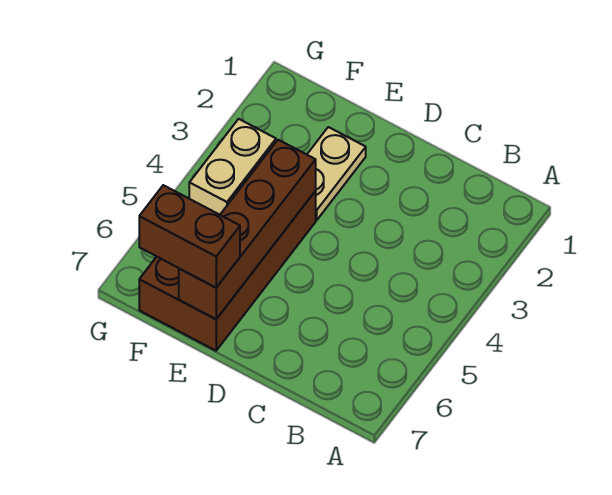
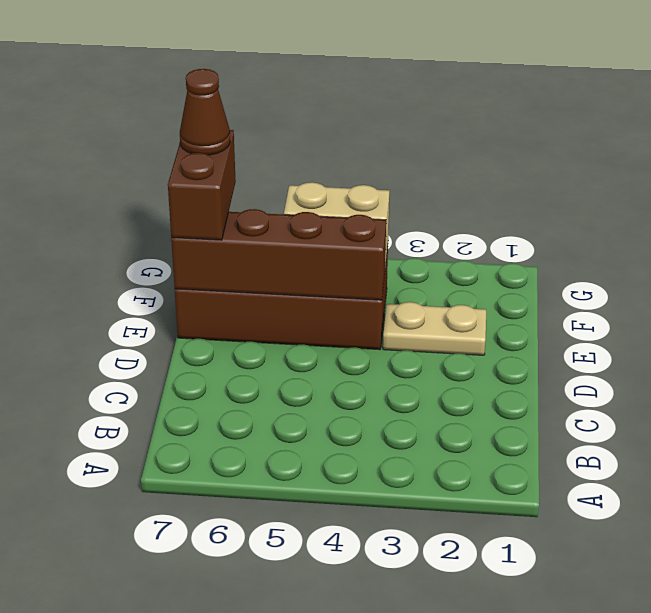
none -> brown 1x1 cone [180,69,230,155]

